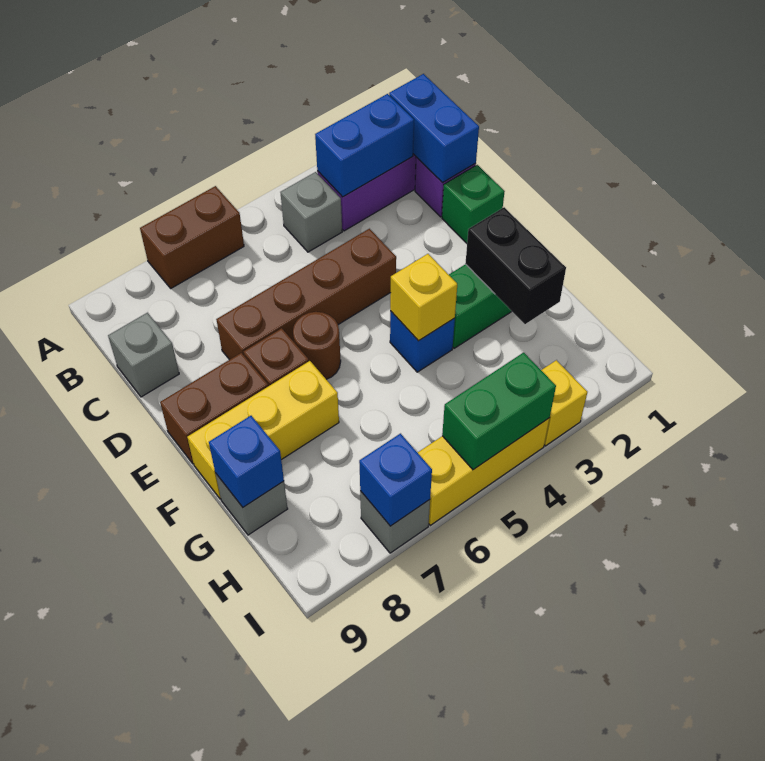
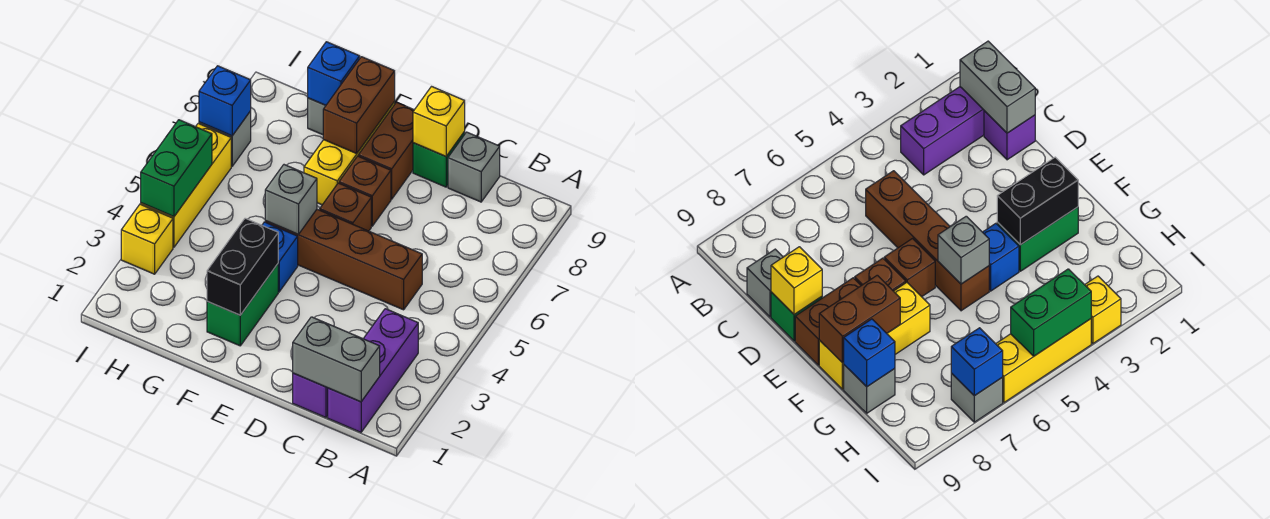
brown 1x2 brick [140,186,244,288] -> brown 1x2 brick moved to [323,57,395,153]
blue 1x2 brick [389,74,479,183] -> grey 1x2 brick [293,317,380,402]
blue 1x2 brick [315,94,414,197] -> none
grey 1x1 brick [280,172,342,252] -> grey 1x1 brick moved to [265,165,317,234]
green 1x1 brick [442,165,505,243] -> green 1x1 brick moved to [413,132,465,187]
brown 1x4 brick [216,229,396,360] -> brown 1x4 brick turned to [265,209,422,310]
brown 1x1 round brick [293,312,341,379] -> brown 1x1 brick [320,183,371,231]
black 1x2 brick [465,207,566,324] -> black 1x2 brick turned to [207,218,278,315]
yellow 1x1 brick [390,254,457,341] -> yellow 1x1 brick moved to [413,87,465,156]

